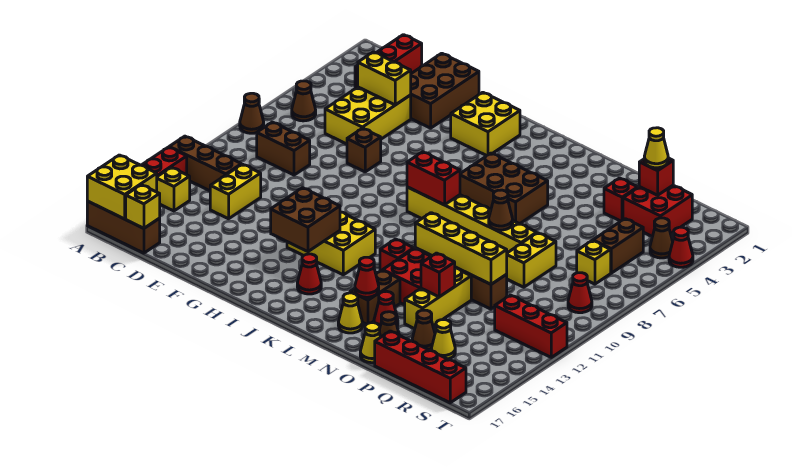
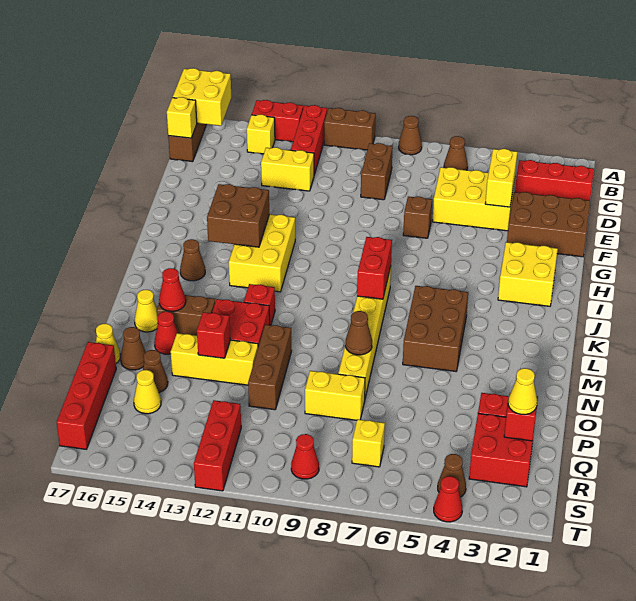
brown 1x3 brick [170,136,241,191] -> red 1x3 brick [291,105,327,175]
red 1x1 cone [297,254,321,294] -> brown 1x1 cone [180,239,205,281]
yellow 1x4 brick [415,213,507,284] -> none
brown 1x2 brick [593,219,643,273] -> brown 1x2 brick moved to [324,108,376,150]

